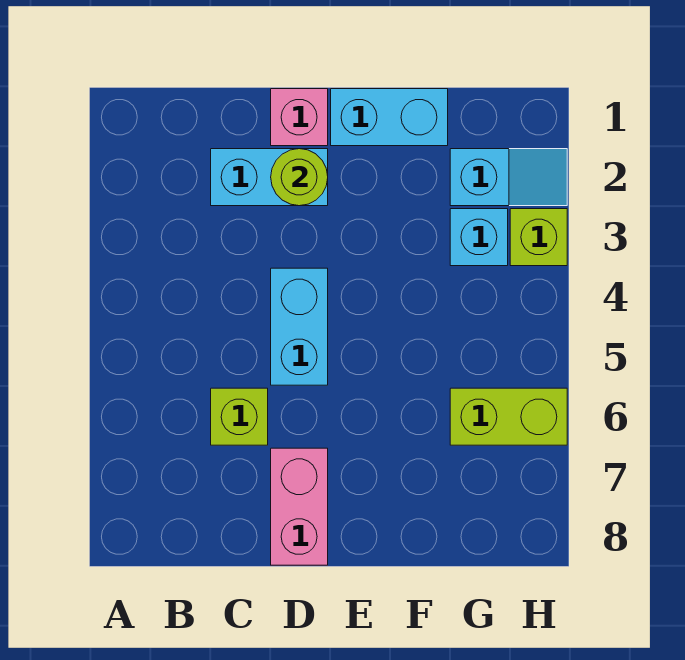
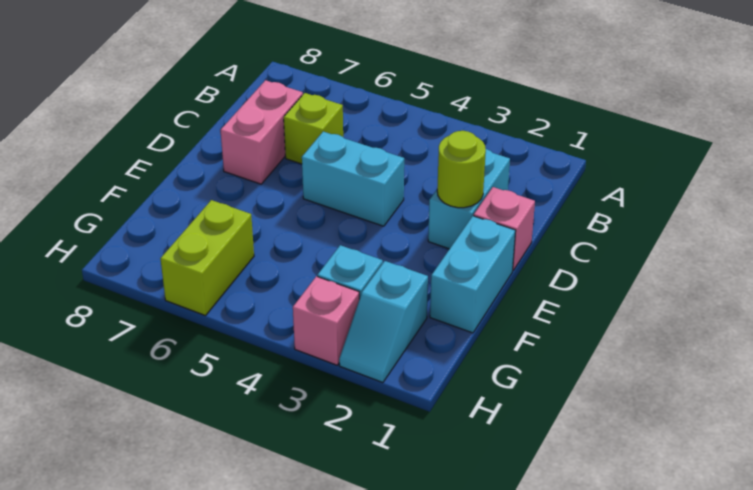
pink 1x2 brick [271,448,328,565] -> pink 1x2 brick turned to [221,80,303,184]
lime 1x1 brick [510,209,567,266] -> pink 1x1 brick [293,276,359,365]

